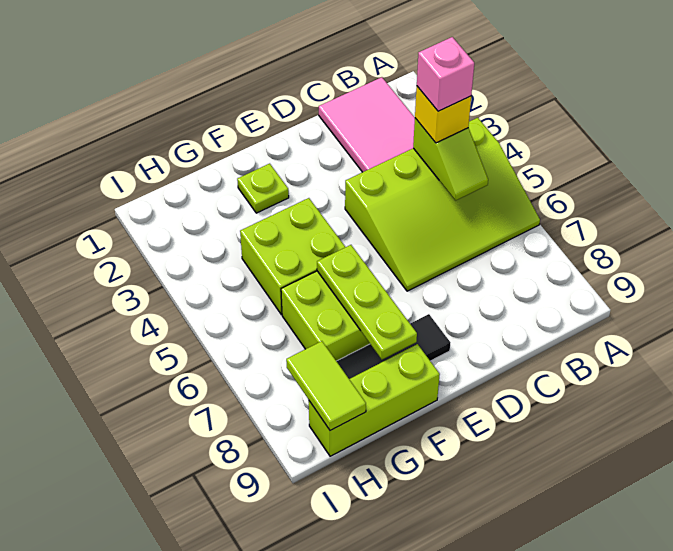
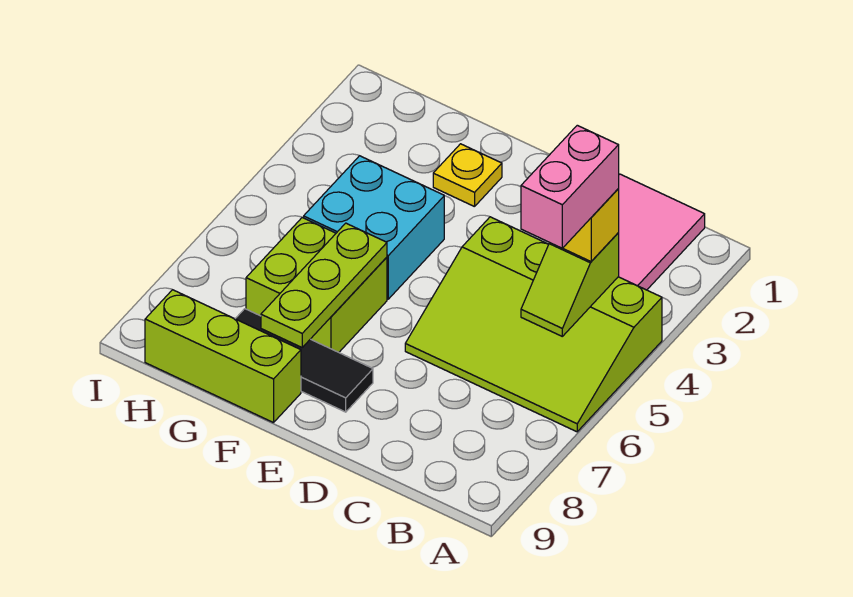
pink 1x1 brick [417,37,474,111] -> pink 1x2 brick [521,125,619,248]
lime 1x1 plate [237,164,289,213] -> yellow 1x1 plate [433,144,502,207]
lime 2x2 brick [240,198,345,314] -> cyan 2x2 brick [304,156,444,299]
lime 1x2 tile [286,341,366,431] -> none

